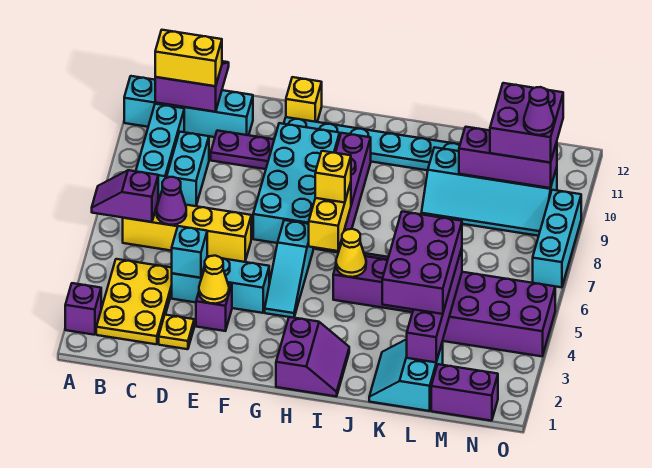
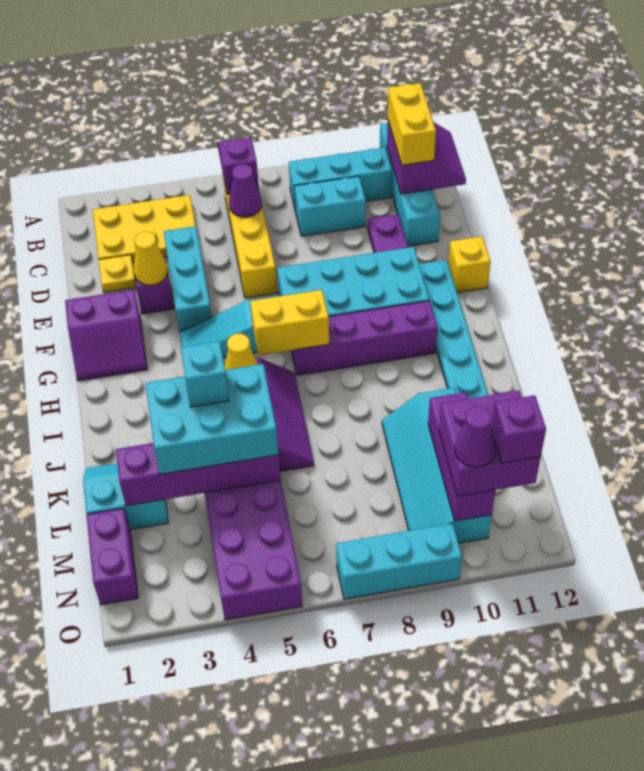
purple 1x1 brick [65,283,101,335] -> purple 1x1 brick moved to [492,395,546,463]
cyan 1x1 brick [171,226,207,278] -> cyan 1x1 brick moved to [181,341,229,407]
purple 2x2 slope [276,317,349,396] -> purple 2x2 slope moved to [65,290,147,381]
yellow 1x1 brick [315,151,351,203] -> none
purple 2x3 brick [382,212,462,314] -> cyan 2x3 brick [145,364,279,474]

